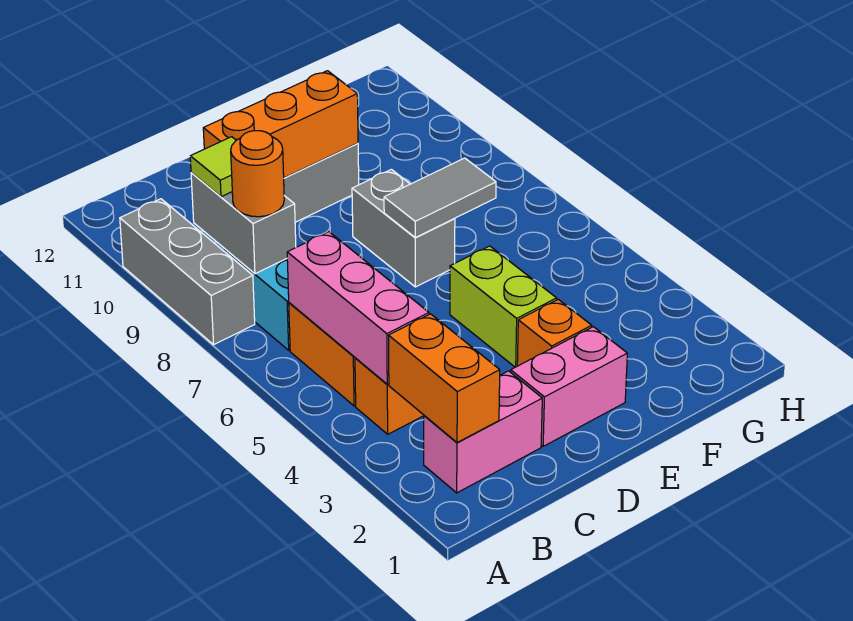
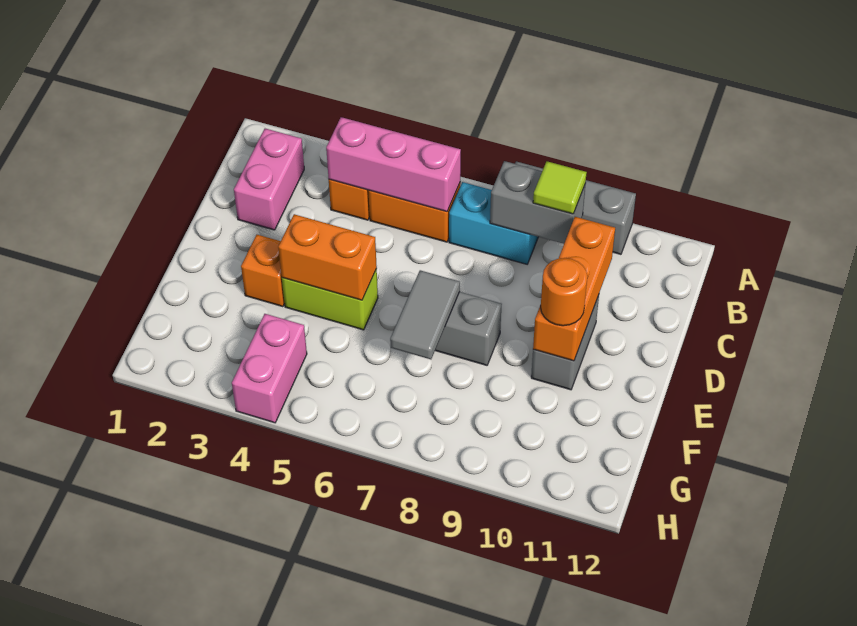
orange 1x2 brick [388,314,500,443] -> orange 1x2 brick moved to [278,214,377,300]
orange 1x1 round brick [231,131,284,217] -> orange 1x1 round brick moved to [541,258,587,326]
pink 1x2 brick [511,327,627,446] -> pink 1x2 brick moved to [232,314,307,423]

